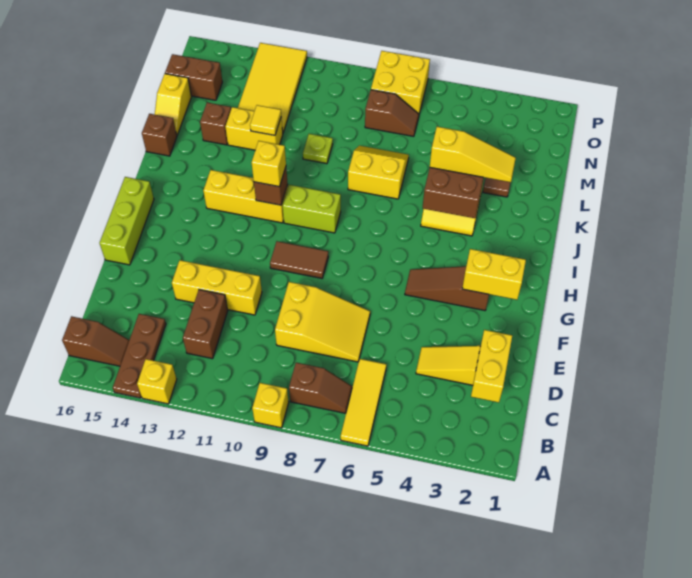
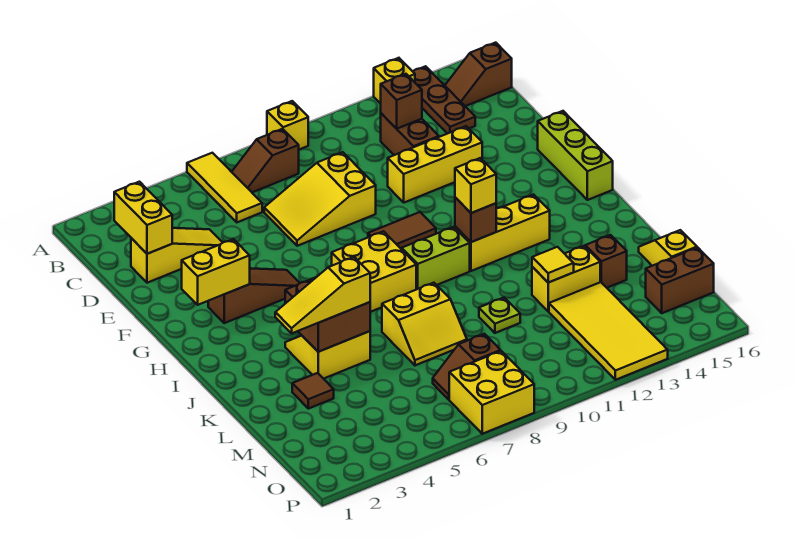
none -> yellow 2x2 brick [332,231,416,312]
brown 1x1 brick [142,114,177,156] -> brown 1x1 brick moved to [381,74,422,129]

